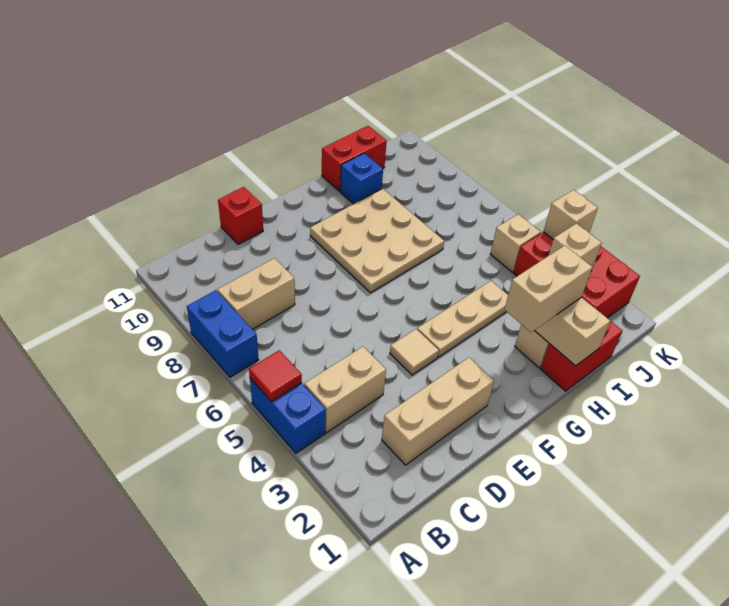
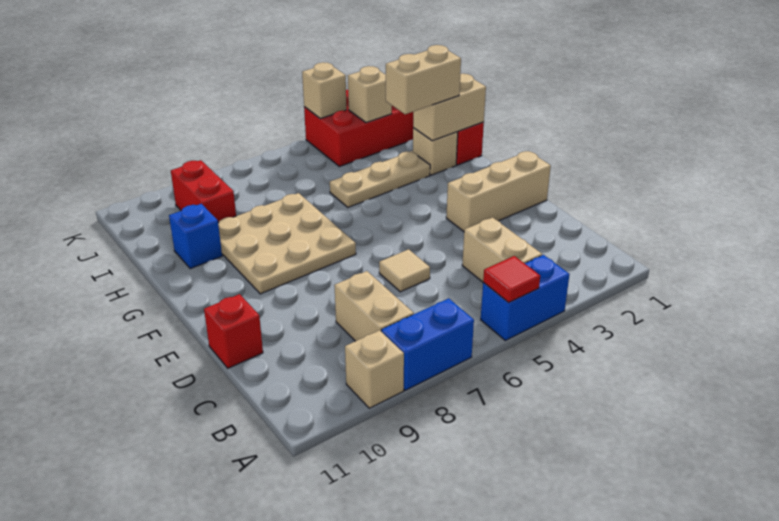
tan 1x3 brick [382,358,494,465] -> tan 1x3 brick turned to [446,151,551,231]
tan 1x1 tile [390,329,439,375] -> tan 1x1 tile moved to [379,249,430,292]
tan 1x3 plate [417,281,508,357] -> tan 1x3 plate turned to [330,151,430,207]
tan 1x2 brick [504,245,592,332] -> tan 1x2 brick turned to [386,45,461,114]
red 1x2 brick [322,126,387,191] -> red 1x2 brick moved to [171,160,236,223]
tan 1x1 brick [490,214,541,272] -> tan 1x1 brick moved to [345,330,404,408]

